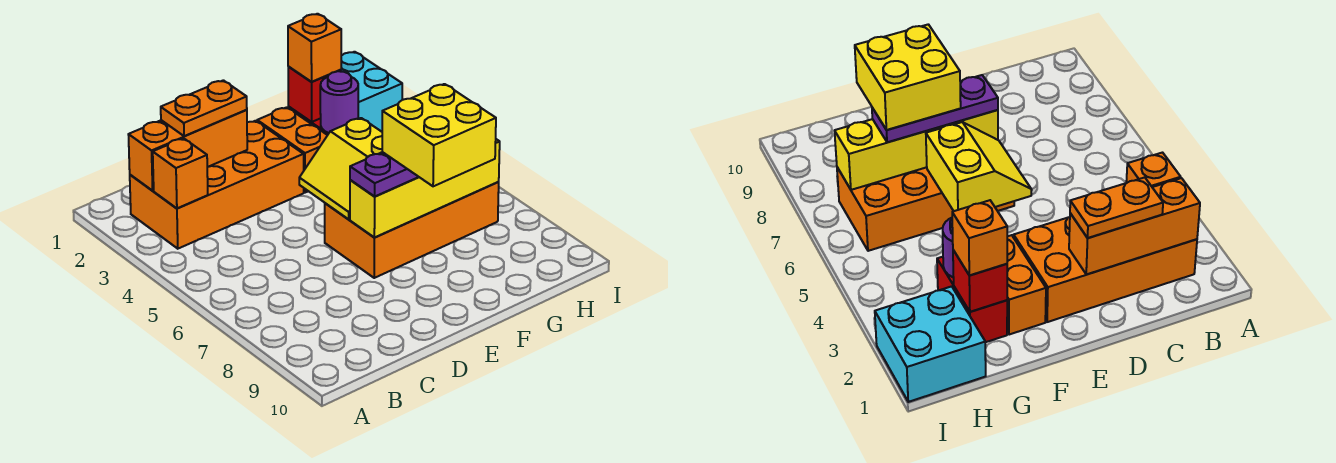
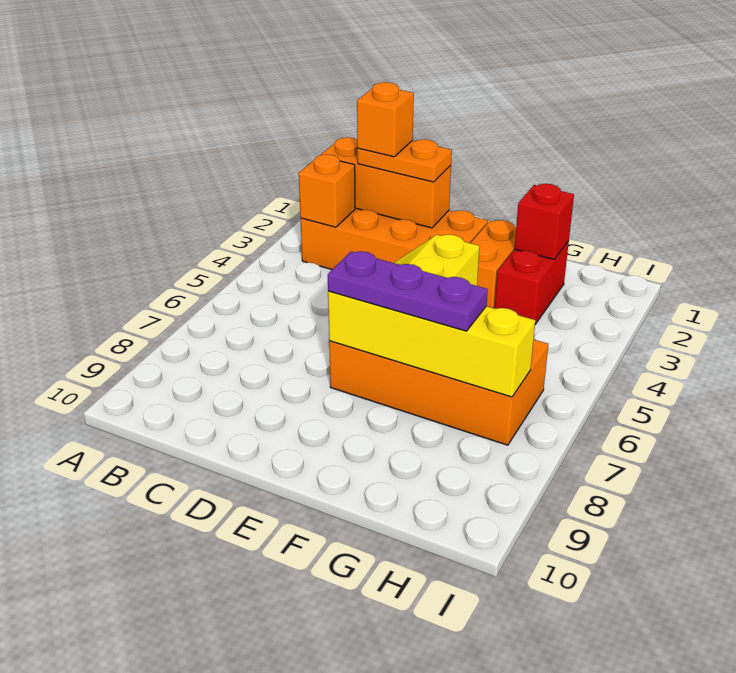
yellow 2x2 brick [382,84,496,186] -> none
orange 1x1 brick [288,14,341,82] -> orange 1x1 brick moved to [357,82,414,157]
purple 1x1 round brick [320,71,358,133] -> none
cyan 2x2 brick [341,52,402,131] -> none

